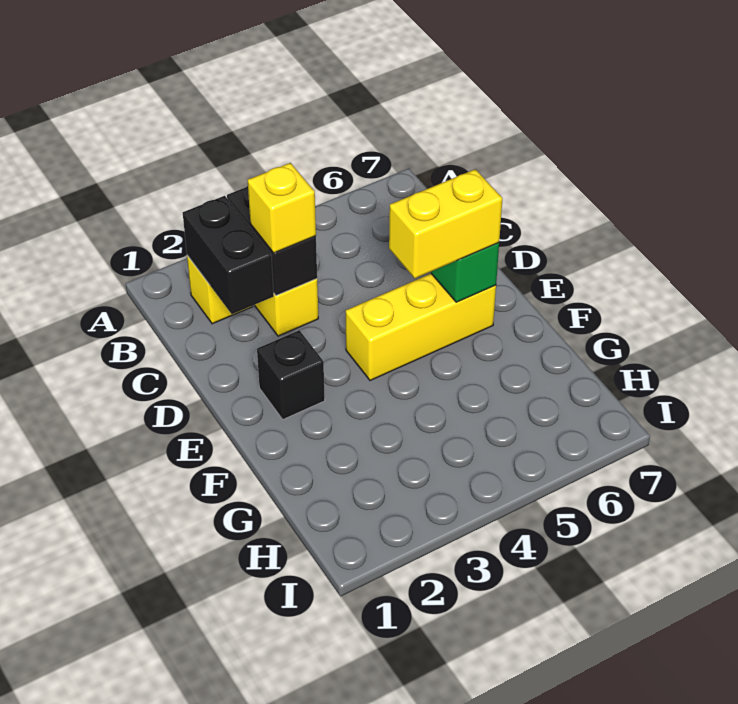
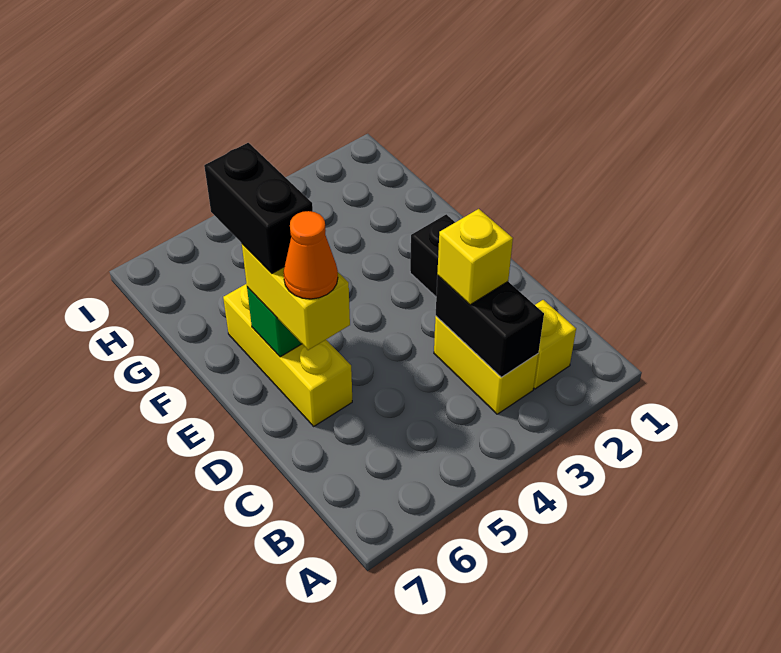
black 1x2 brick [183,196,274,314] -> black 1x2 brick moved to [204,143,313,273]
none -> orange 1x1 cone [283,211,338,299]
yellow 1x3 brick [346,274,496,381] -> yellow 1x3 brick turned to [223,284,352,426]
yellow 1x2 brick [389,169,503,278] -> yellow 1x2 brick turned to [242,244,350,350]

